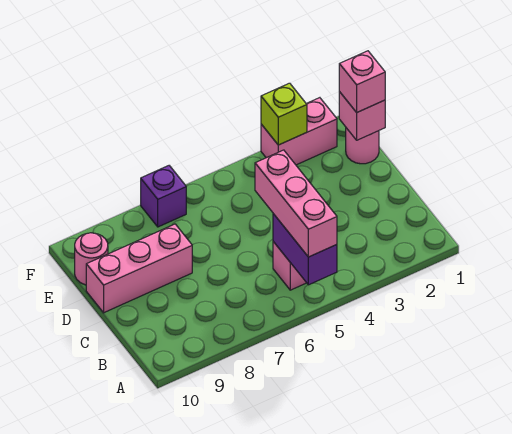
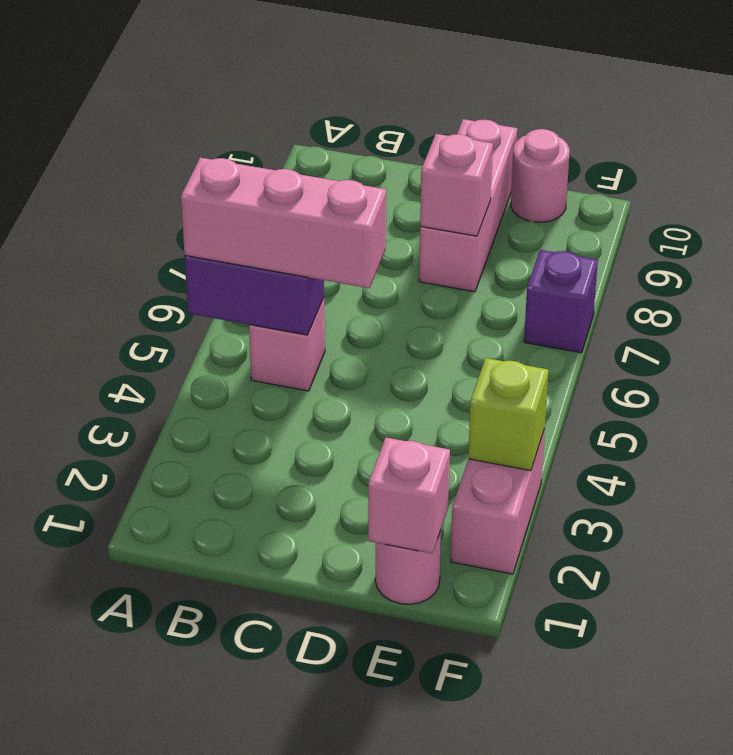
pink 1x1 brick [339,51,385,112] -> pink 1x1 brick moved to [420,134,493,236]

